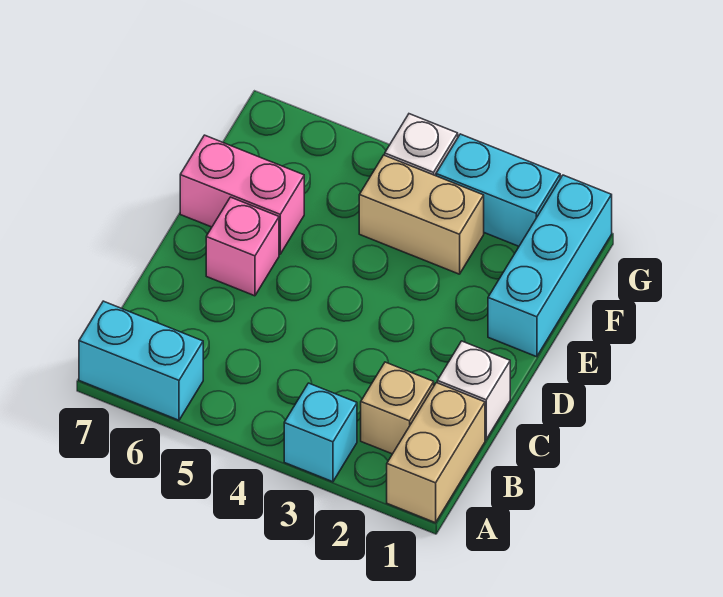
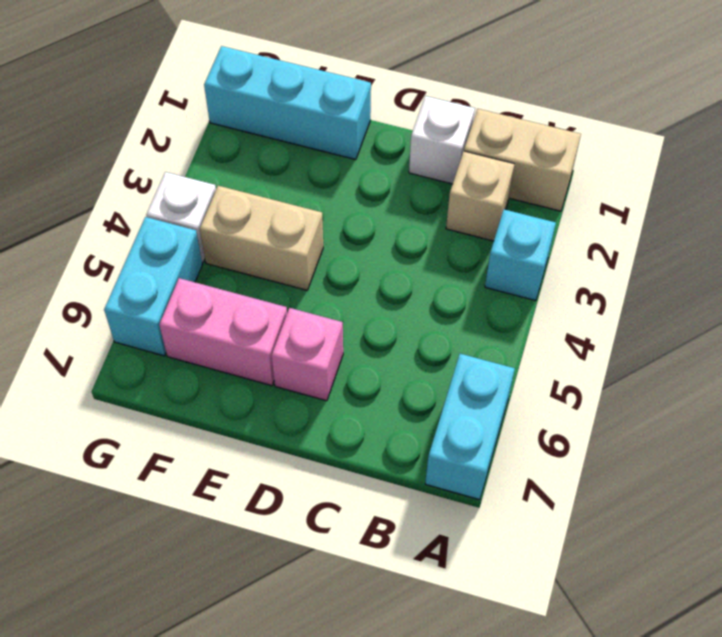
pink 1x2 brick [180,135,304,254] -> pink 1x2 brick turned to [159,278,287,386]
tan 1x2 brick [359,155,484,274] -> tan 1x2 brick turned to [200,186,323,290]
cyan 1x2 brick [436,134,560,246] -> cyan 1x2 brick moved to [104,217,202,356]

